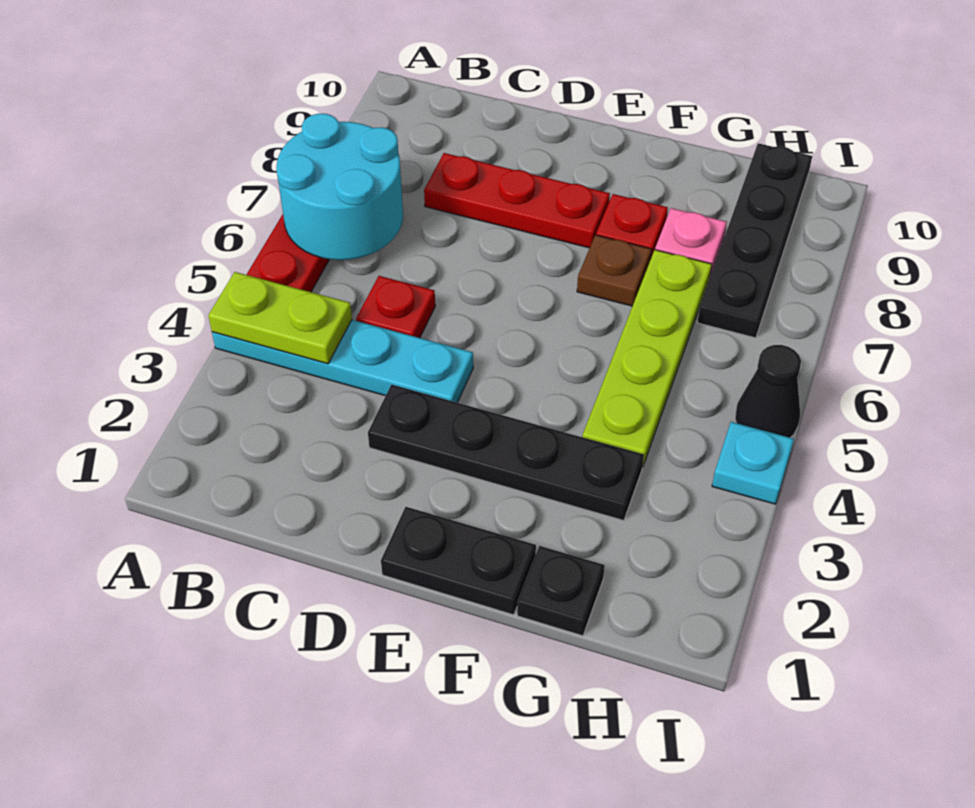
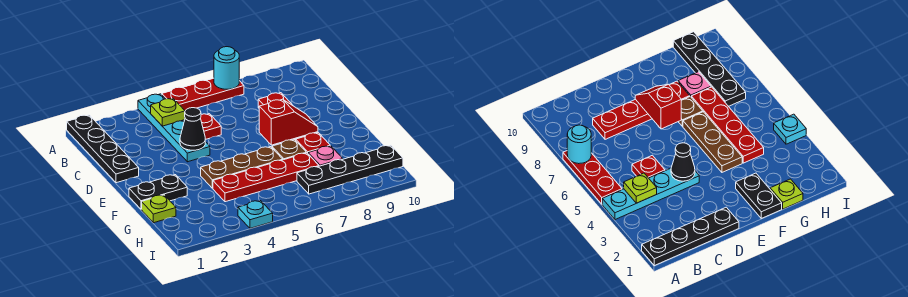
lime 1x2 plate [208,272,352,364] -> lime 1x1 plate [151,98,185,126]
cyan 2x2 round brick [276,114,403,260] -> cyan 1x1 round brick [214,47,239,89]
black 1x4 plate [368,385,644,521] -> black 1x4 plate moved to [67,115,139,183]
black 1x2 plate [381,507,536,615] -> black 1x2 plate turned to [129,175,187,209]
none -> red 1x2 slope [259,99,318,145]
none -> brown 1x3 plate [201,147,283,188]
black 1x1 plate [517,546,605,636] -> lime 1x1 plate [142,195,176,223]
lime 1x4 plate [582,250,712,467] -> red 1x4 plate [213,153,319,202]
black 1x1 cone [735,345,801,438] -> black 1x1 cone moved to [180,108,205,150]

